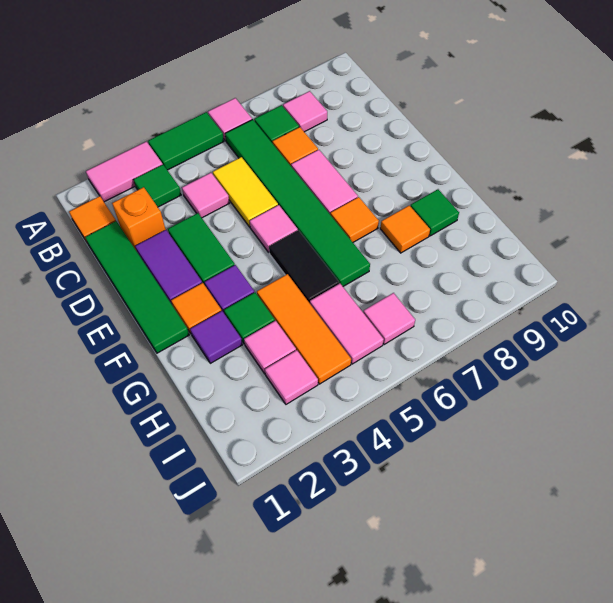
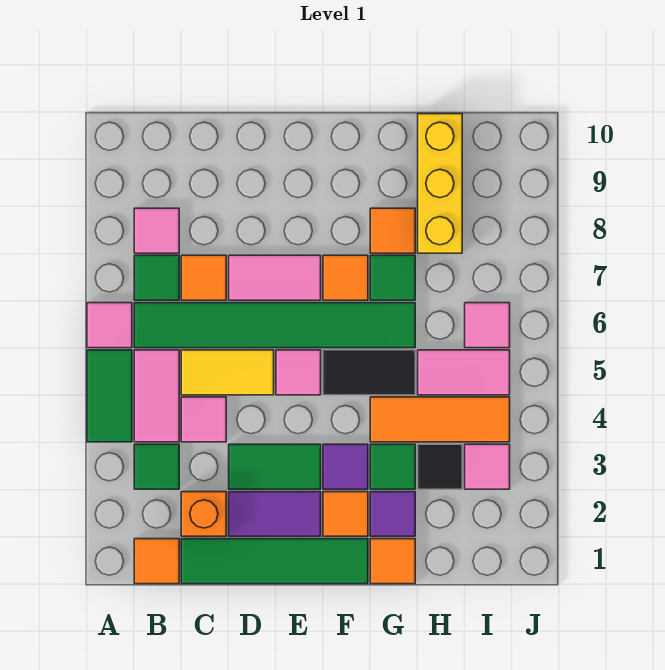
pink 1x2 tile [86,142,163,202] -> pink 1x2 tile moved to [134,350,179,442]
none -> orange 1x1 tile [370,539,415,584]
green 1x1 tile [410,189,459,236] -> green 1x1 tile moved to [370,255,415,300]
pink 1x1 tile [244,321,296,374] -> black 1x1 tile [418,444,462,489]
none -> yellow 1x3 brick [418,114,462,253]

